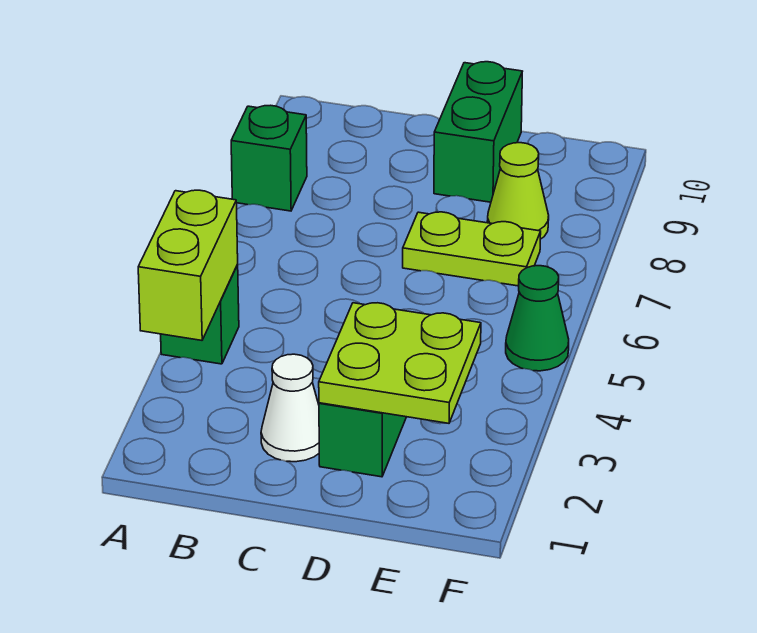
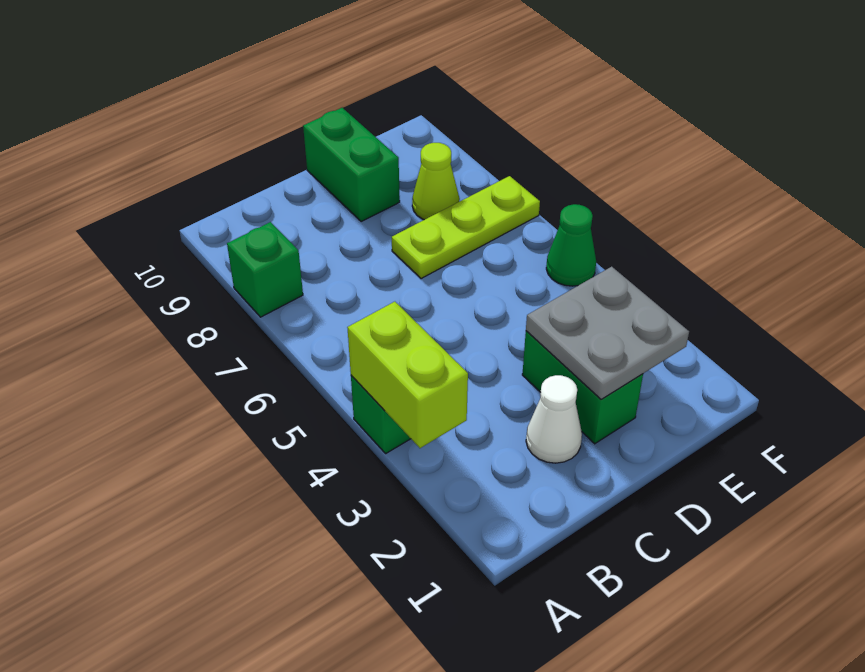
lime 2x2 plate [319,303,481,423] -> grey 2x2 plate [526,267,689,399]
lime 1x2 plate [403,212,541,286] -> lime 1x3 plate [392,176,540,279]

